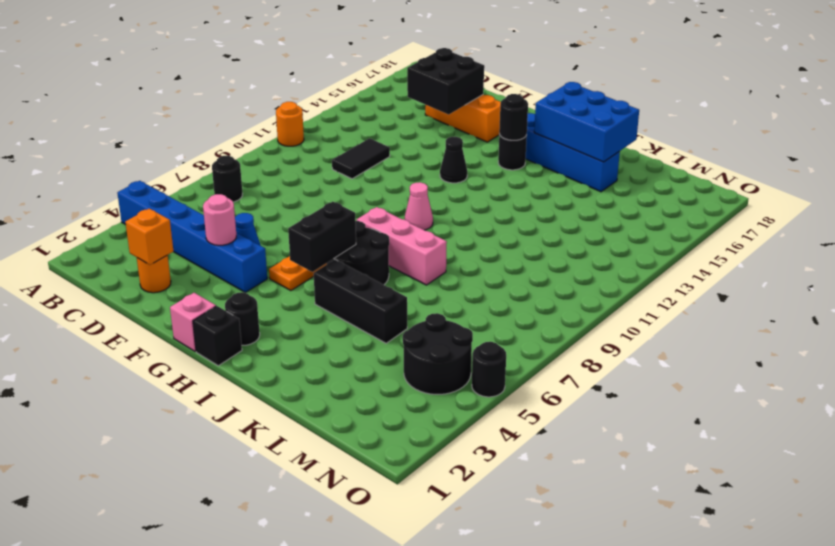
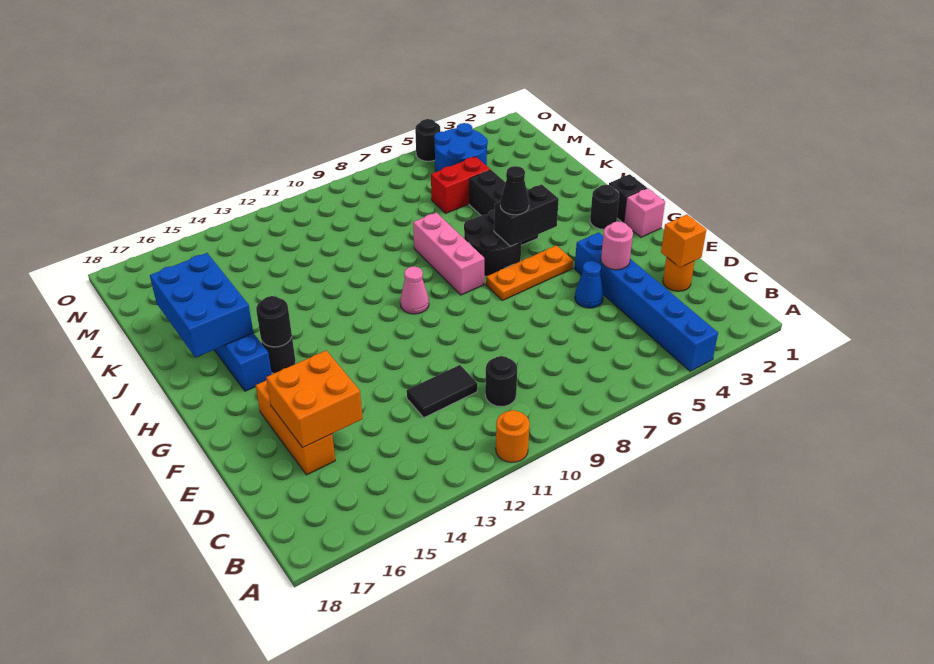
black 1x1 round brick [212,156,242,202] -> black 1x1 round brick moved to [485,356,517,406]
black 2x2 brick [407,48,484,114] -> orange 2x2 brick [266,351,363,448]
black 1x1 cone [440,137,467,183] -> black 1x1 cone moved to [500,166,529,215]
none -> red 1x2 brick [431,157,490,213]
black 2x2 round brick [403,313,473,394] -> blue 2x2 round brick [434,123,488,172]

